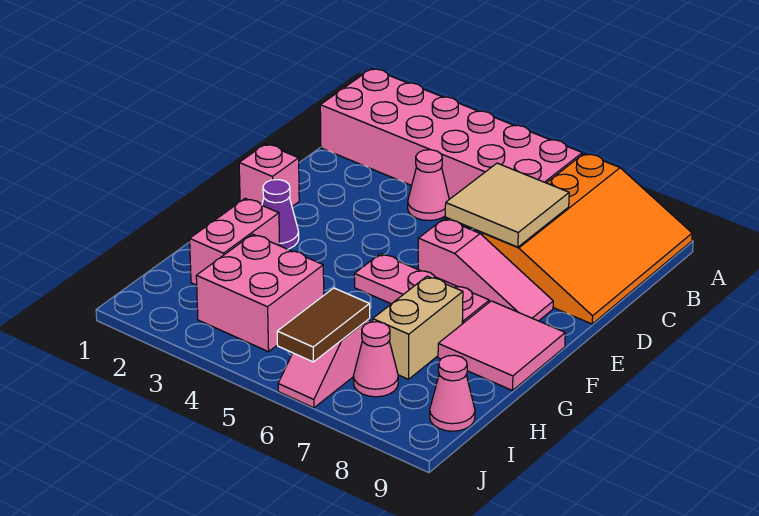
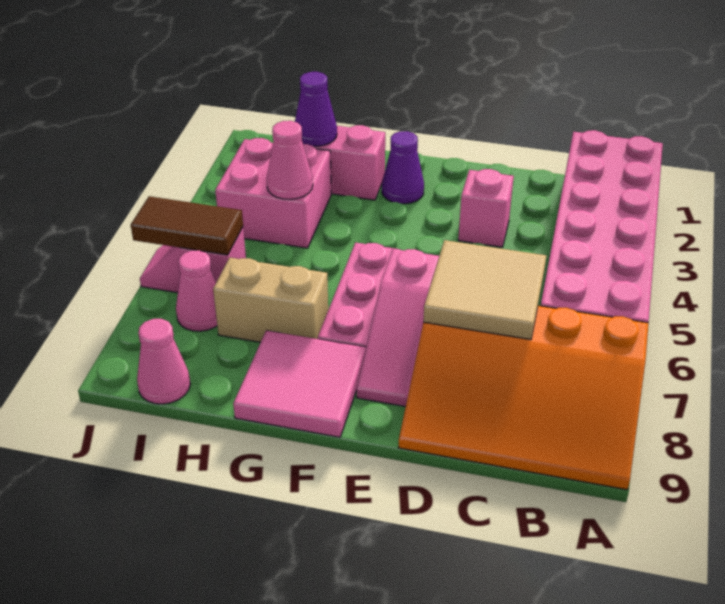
pink 1x1 cone [408,150,449,220] -> pink 1x1 cone moved to [267,121,313,199]
pink 1x1 brick [239,144,299,206] -> pink 1x1 brick moved to [458,169,514,247]
none -> purple 1x1 cone [295,72,337,146]

